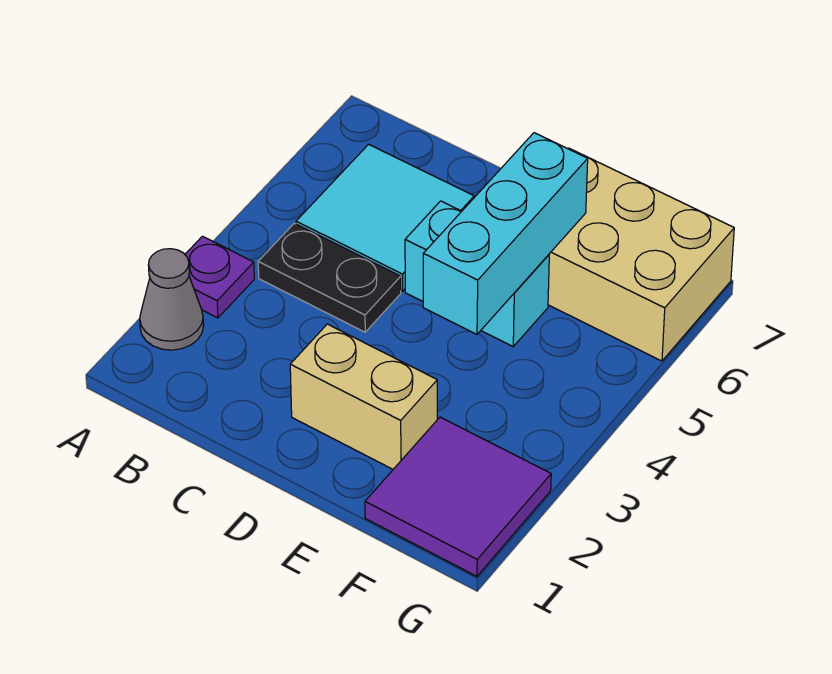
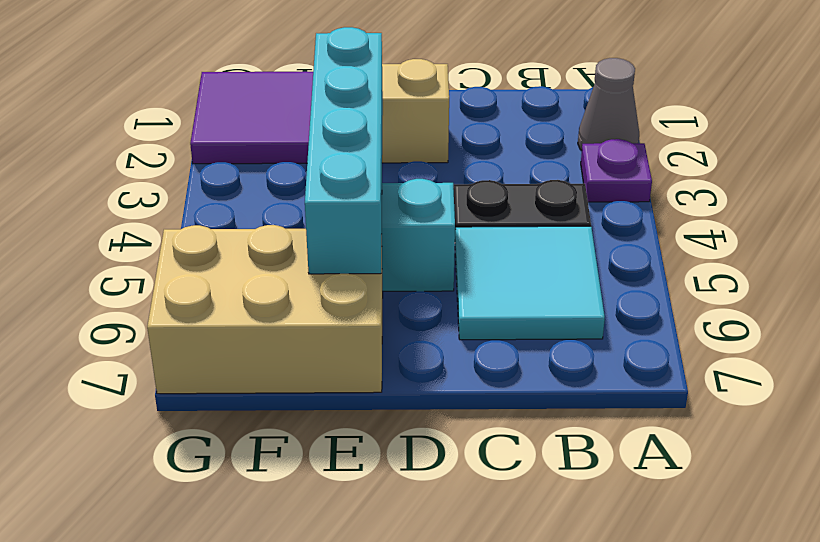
cyan 1x3 brick [423,133,588,334] -> cyan 1x4 brick [305,27,383,274]

